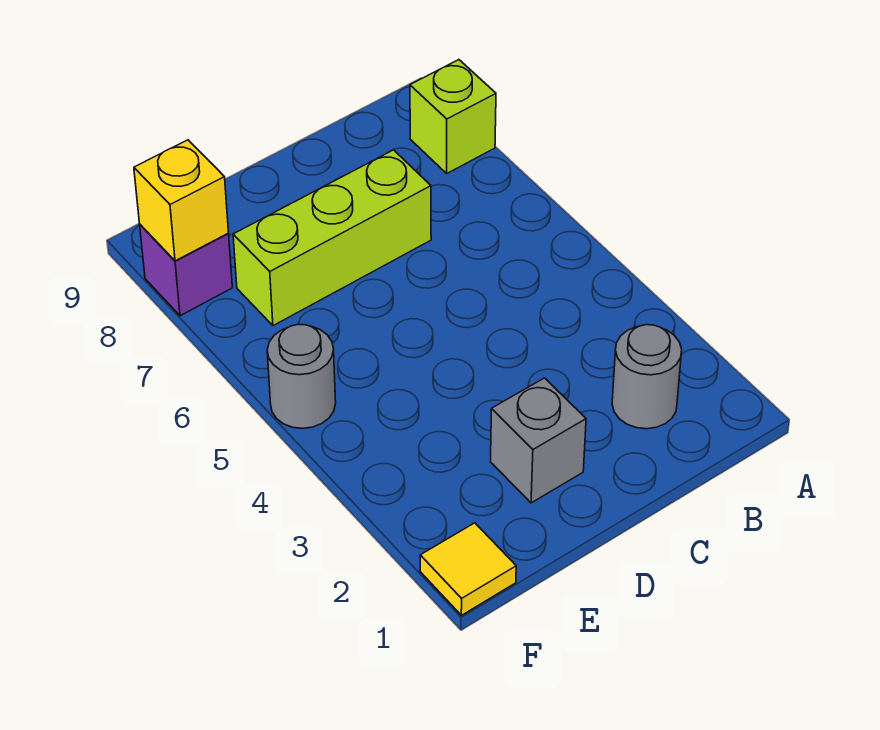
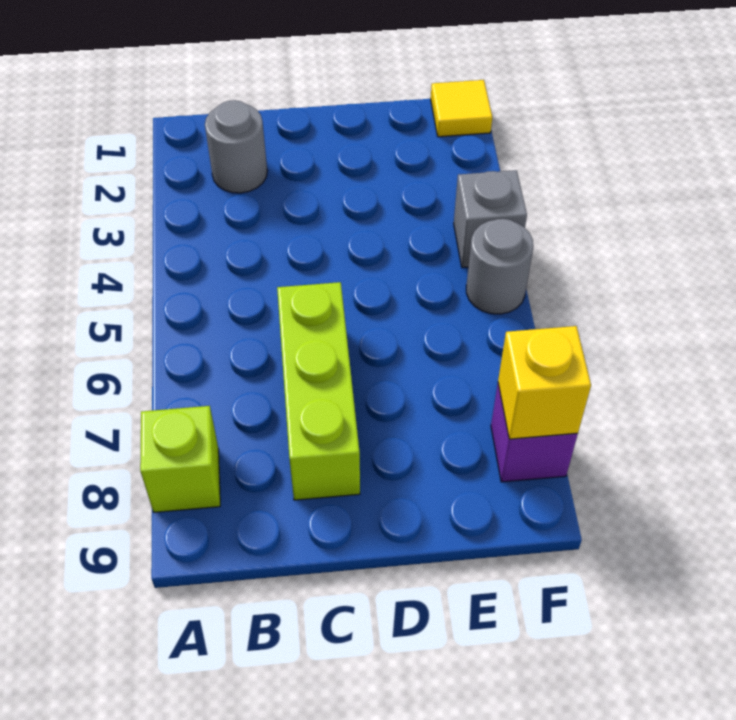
lime 1x3 brick [233,150,431,326] -> lime 1x3 brick turned to [277,282,360,500]
grey 1x1 brick [491,378,586,503] -> grey 1x1 brick moved to [454,170,527,268]

